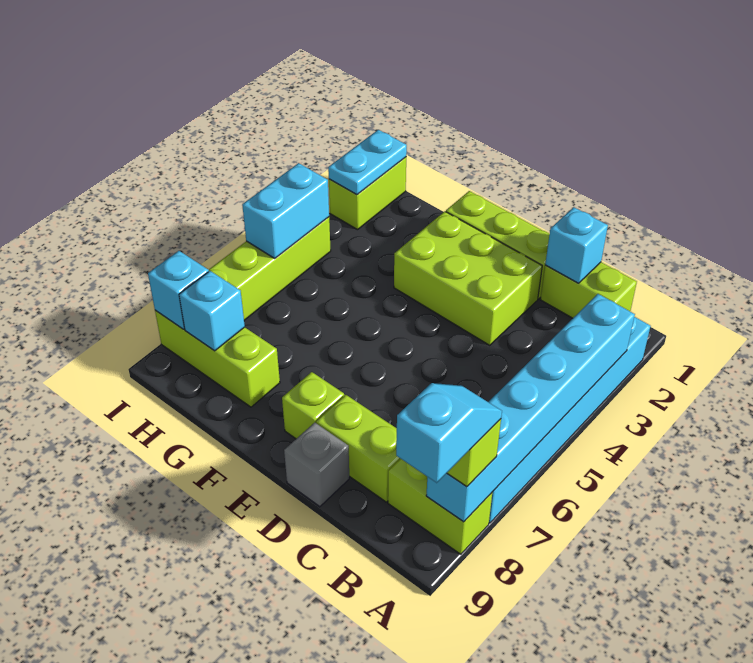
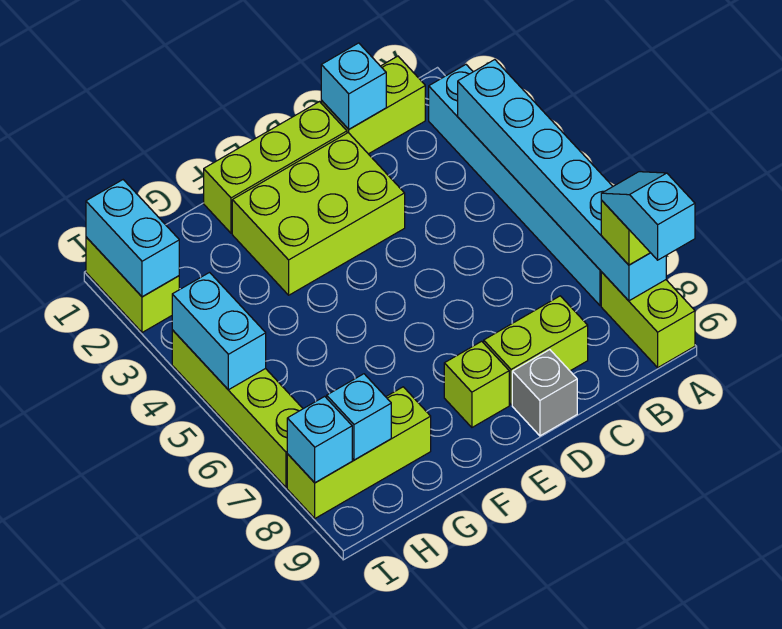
lime 1x2 brick [388,459,492,554] -> lime 1x2 brick turned to [601,272,695,367]
cyan 1x2 plate [328,130,407,195] -> cyan 1x2 brick [86,180,179,297]

